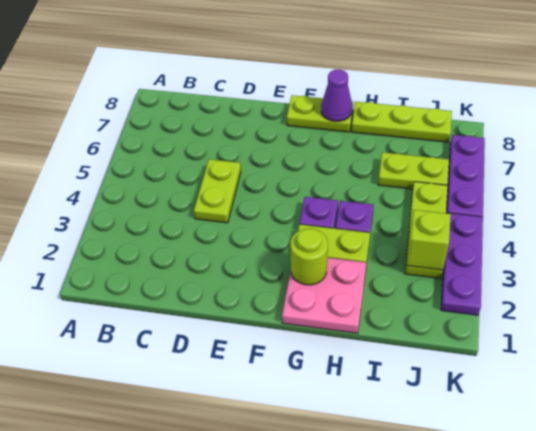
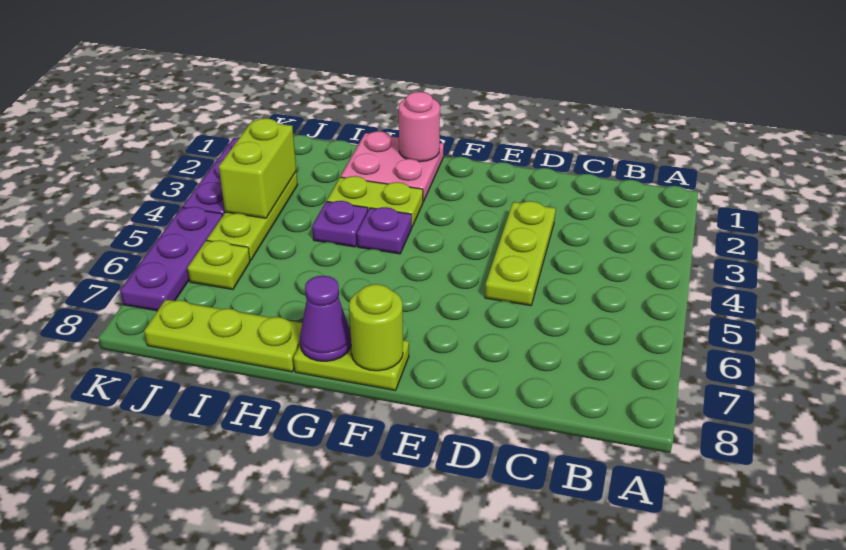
lime 1x2 plate [194,159,241,223] -> lime 1x3 plate [485,201,556,306]
none -> pink 1x1 round brick [399,92,440,162]
lime 1x1 round brick [291,229,328,285] -> lime 1x1 round brick moved to [349,284,403,371]
lime 1x2 plate [378,152,449,189] -> lime 1x1 plate [188,240,250,289]
lime 1x1 brick [406,210,451,270] -> lime 1x2 brick [219,118,296,218]

